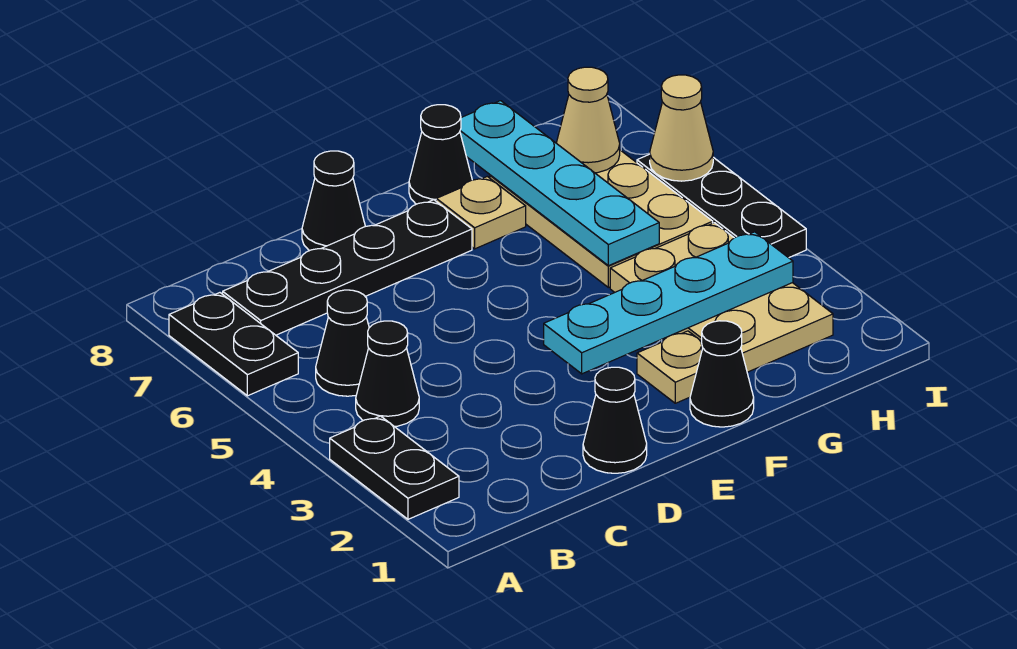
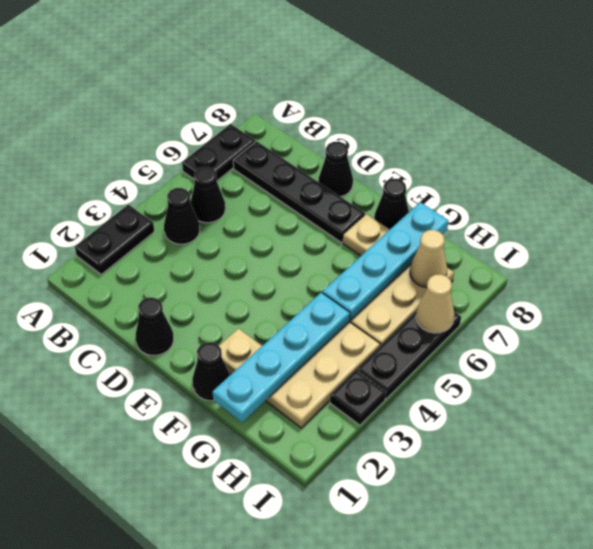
cyan 1x4 plate [544,232,793,374] -> cyan 1x4 plate turned to [213,292,350,422]
none -> black 1x1 plate [330,370,386,425]

